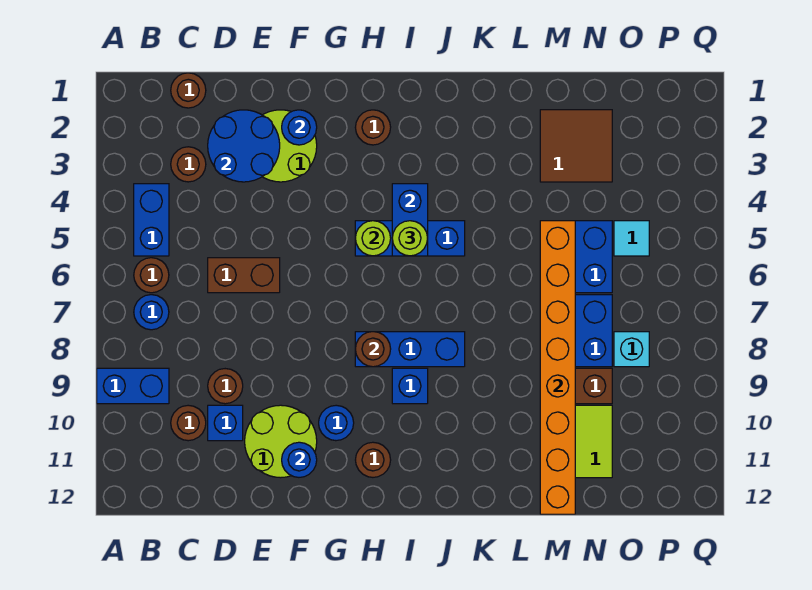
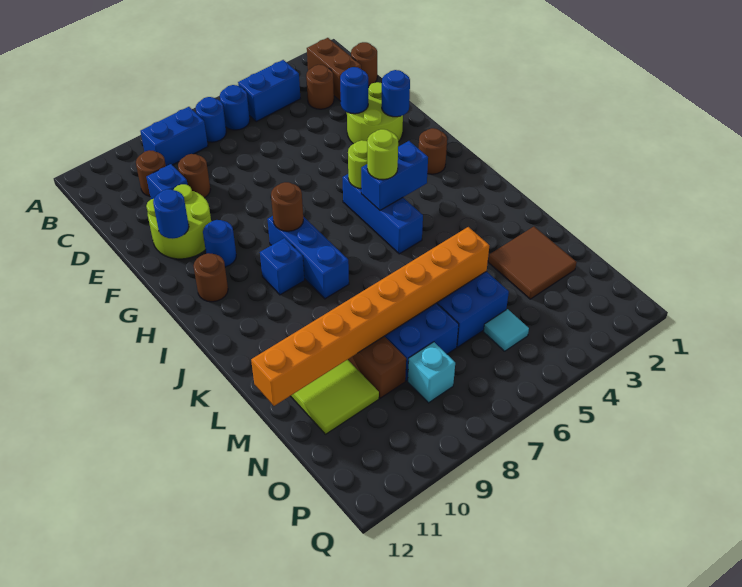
blue 1x2 brick [97,368,169,404] -> blue 1x2 brick turned to [140,107,208,166]
brown 1x1 round brick [134,258,169,293] -> blue 1x1 round brick [220,85,250,130]
blue 2x2 round brick [208,110,280,182] -> blue 1x1 round brick [340,67,368,114]
brown 1x2 brick [208,258,280,293] -> brown 1x2 brick moved to [307,38,361,101]

